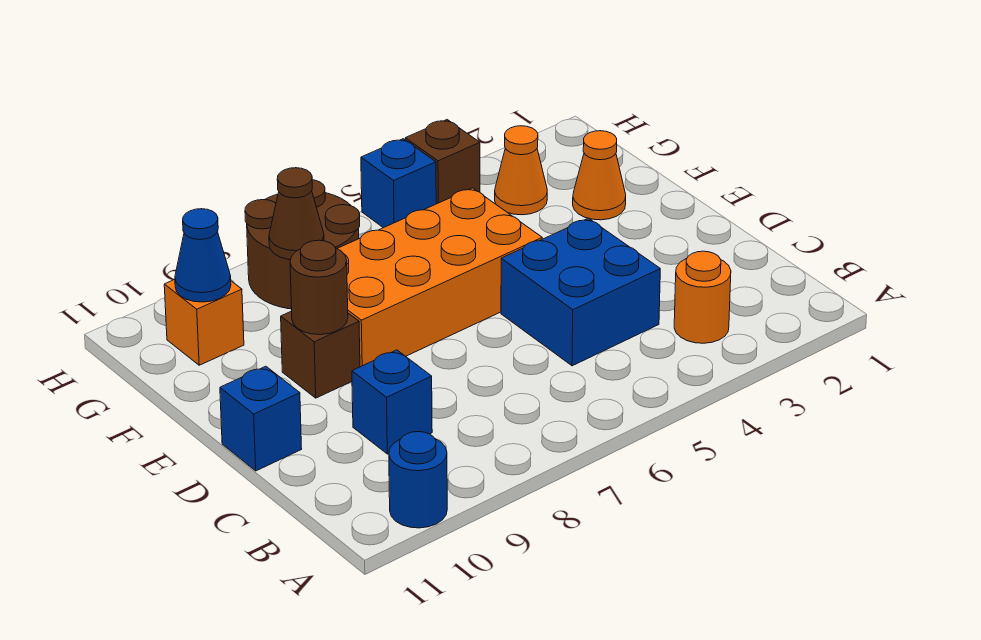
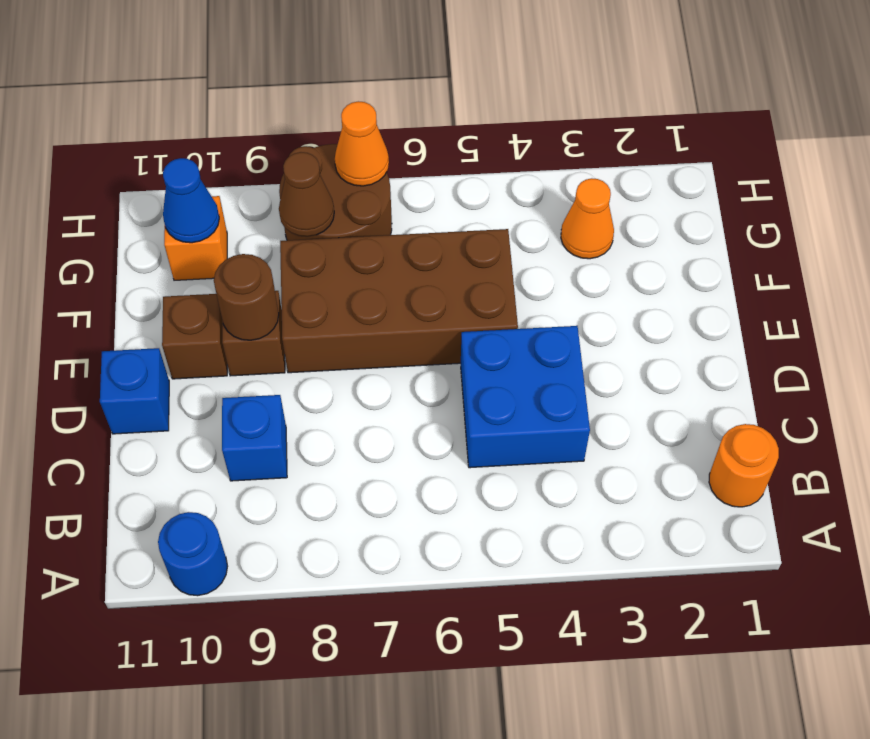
orange 1x1 round brick [674,251,731,343] -> orange 1x1 round brick moved to [709,424,779,507]
orange 2x4 brick [337,188,542,367] -> brown 2x4 brick [280,229,518,373]
orange 1x1 cone [573,131,626,220] -> orange 1x1 cone moved to [335,101,389,186]
brown 1x1 brick [405,120,480,204] -> brown 1x1 brick moved to [162,294,227,379]
blue 1x1 brick [361,139,436,228] -> none

